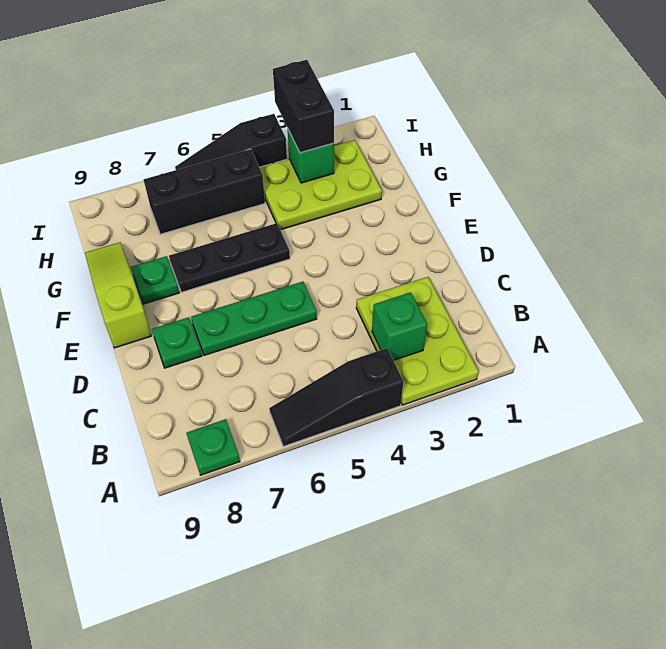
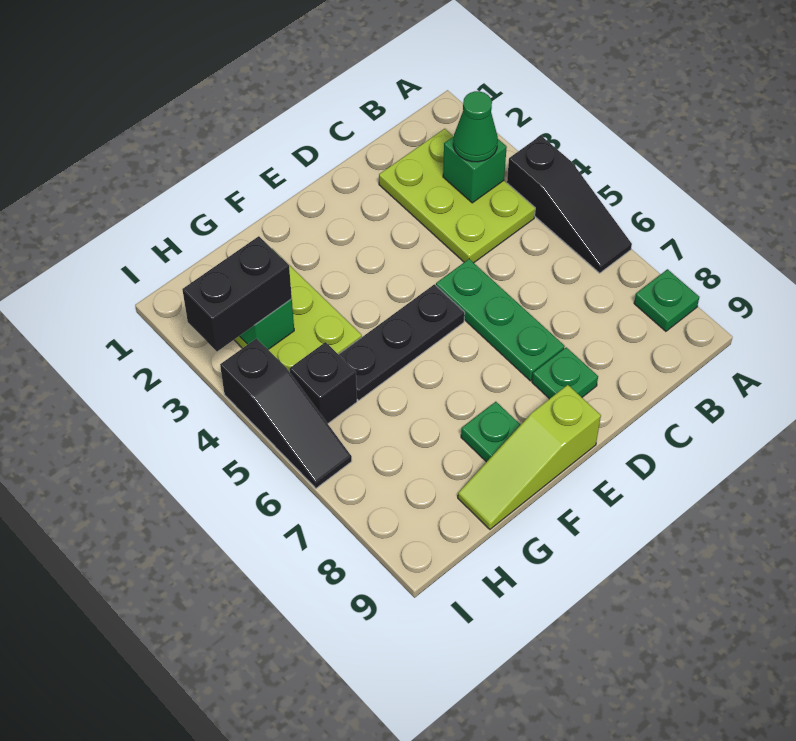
lime 2x3 plate [356,277,479,405] -> lime 2x3 plate turned to [379,129,535,263]
none -> green 1x1 cone [453,91,498,162]
black 1x3 plate [169,223,290,292] -> black 1x3 plate turned to [338,284,465,400]
black 1x3 brick [144,149,265,234] -> black 1x1 brick [290,342,357,423]

